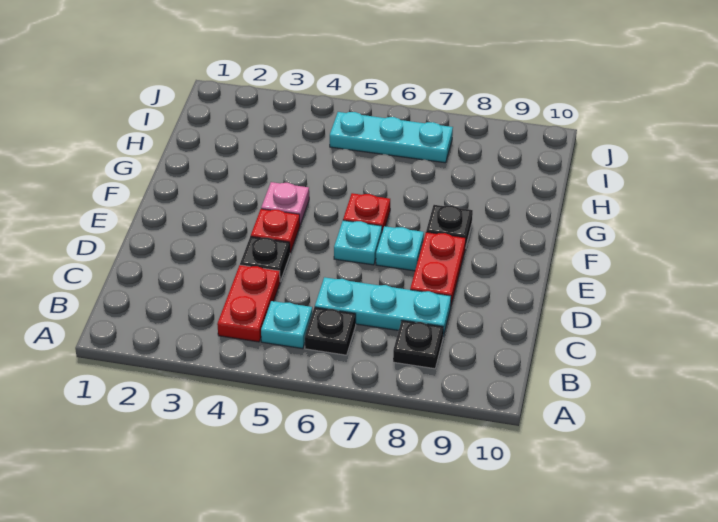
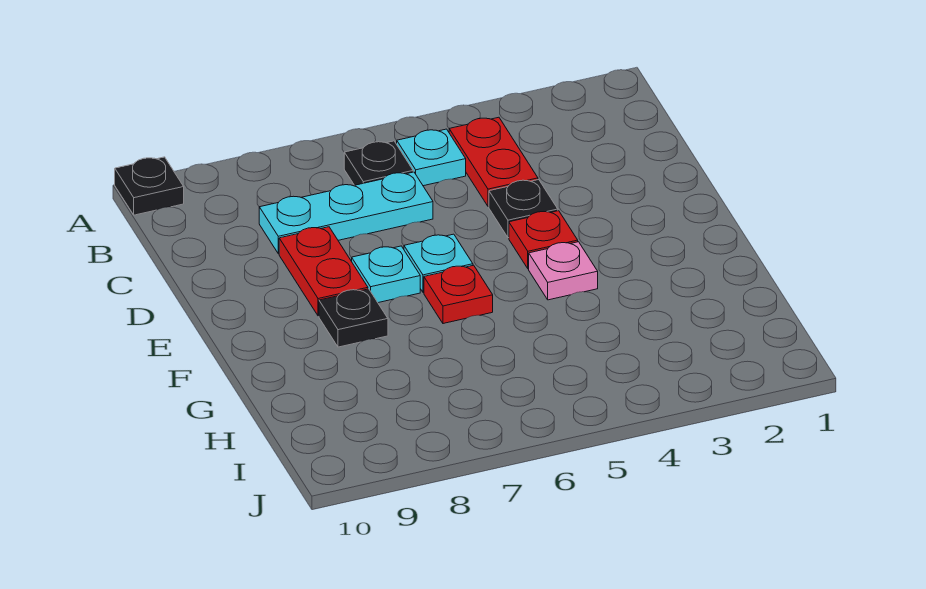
black 1x1 plate [393,320,443,369] -> black 1x1 plate moved to [115,157,184,215]
cyan 1x3 plate [330,112,453,163] -> none

